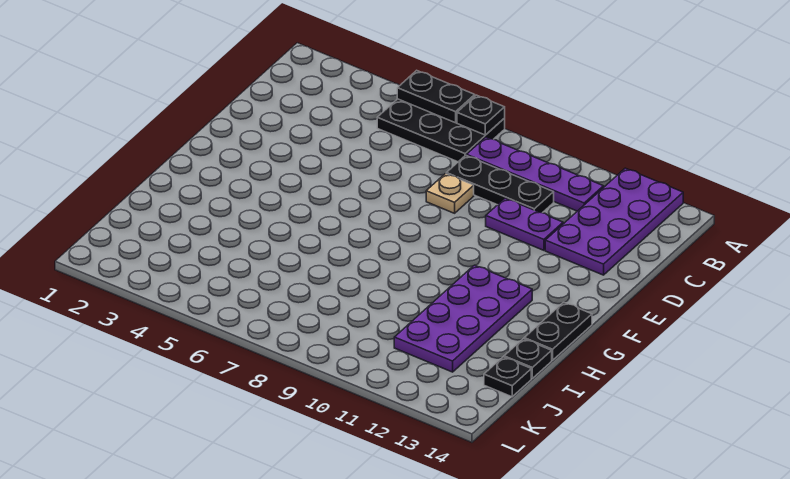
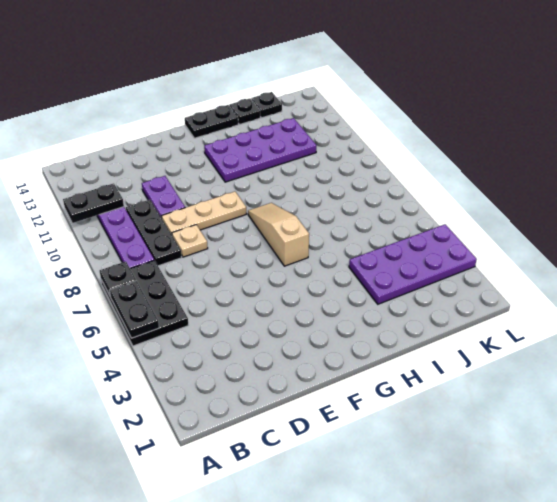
none -> black 1x2 plate [63,183,124,223]
purple 2x4 plate [545,168,683,275] -> purple 2x4 plate moved to [349,224,477,304]
none -> tan 1x3 plate [161,192,246,234]
none -> tan 1x3 slope [248,203,309,266]

